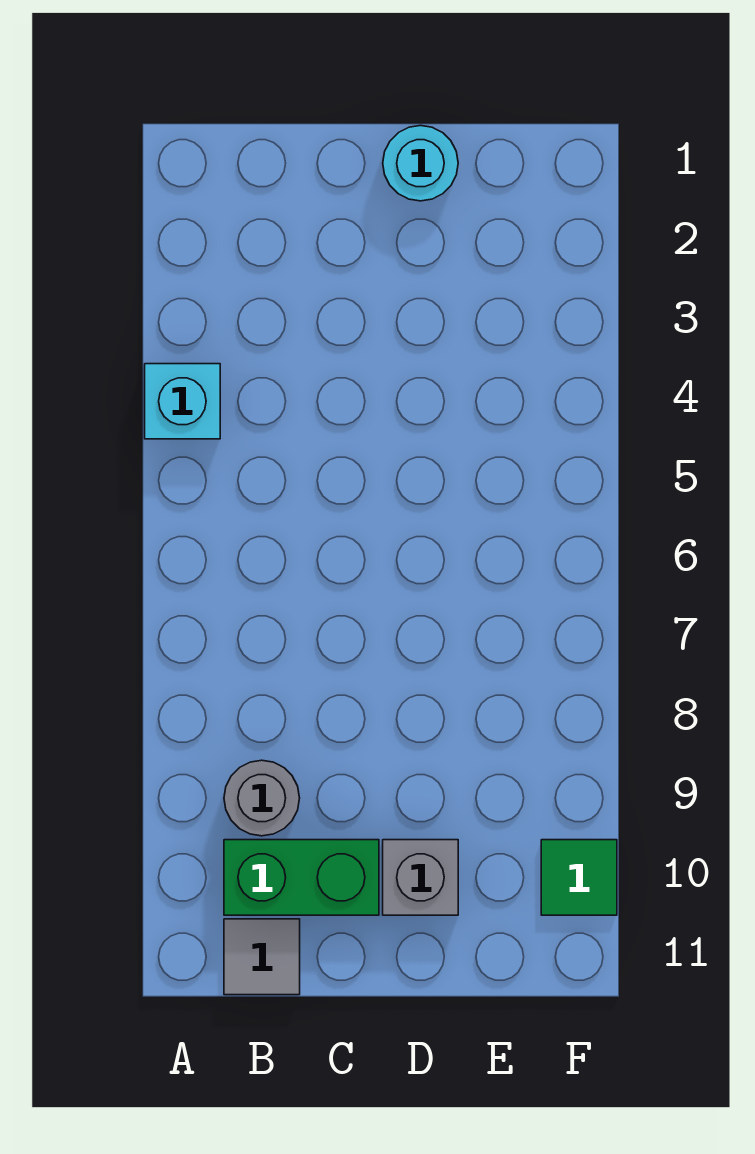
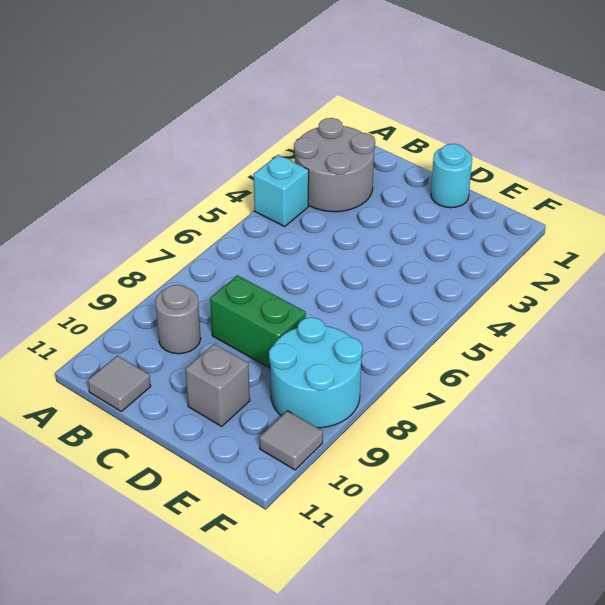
none -> grey 2x2 round brick [294,118,375,212]
green 1x2 brick [224,840,379,915] -> green 1x2 brick moved to [210,275,306,368]
none -> cyan 2x2 round brick [269,317,363,428]
green 1x1 tile [541,840,617,915] -> grey 1x1 tile [259,411,323,470]

